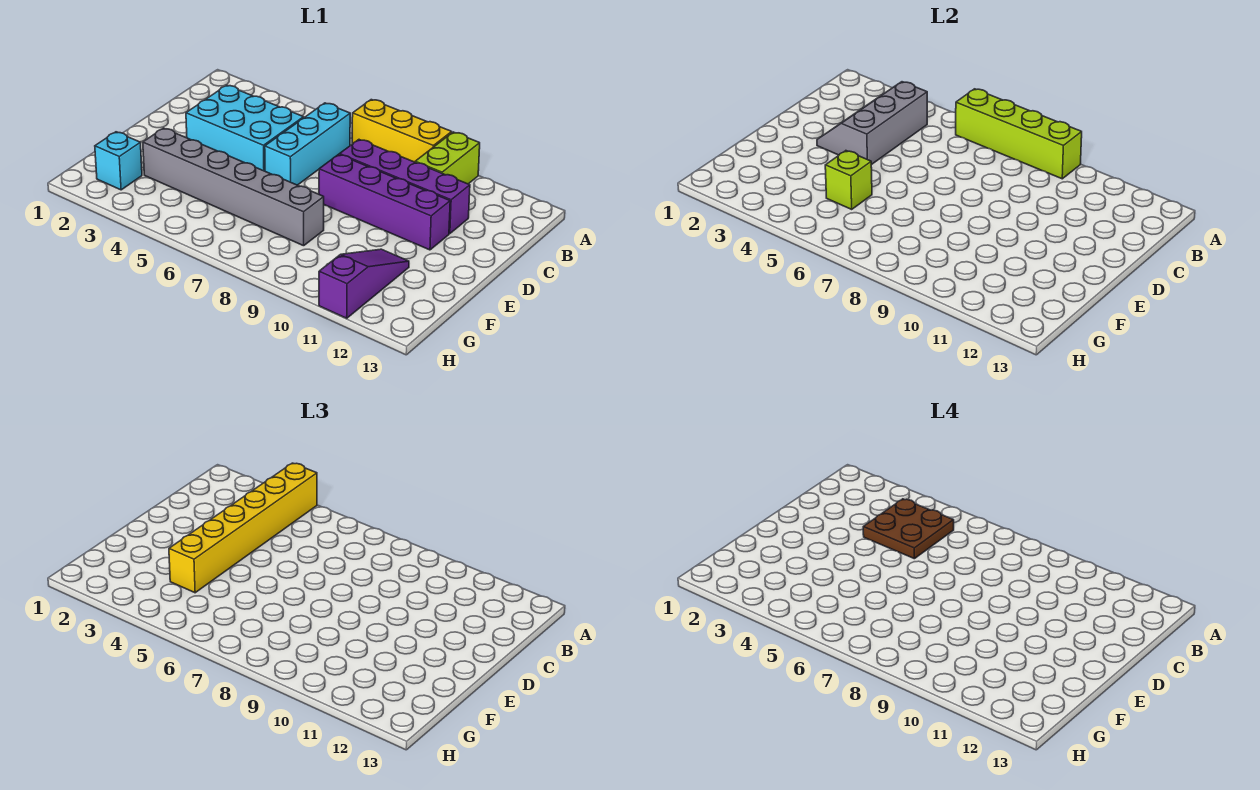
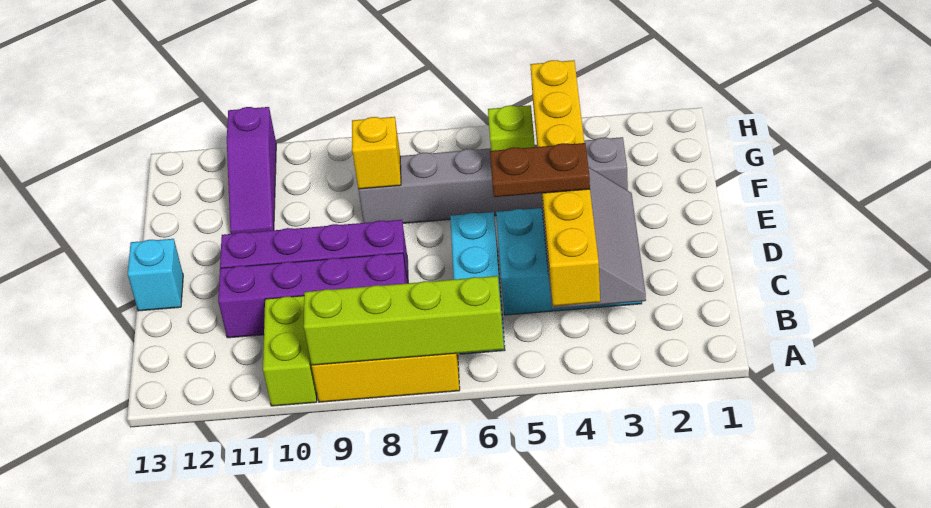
brown 2x2 plate [863,499,954,559] -> brown 1x2 plate [490,143,590,197]
none -> yellow 1x1 brick [352,117,401,189]
cyan 1x1 brick [95,132,142,190] -> cyan 1x1 brick moved to [128,239,183,311]

